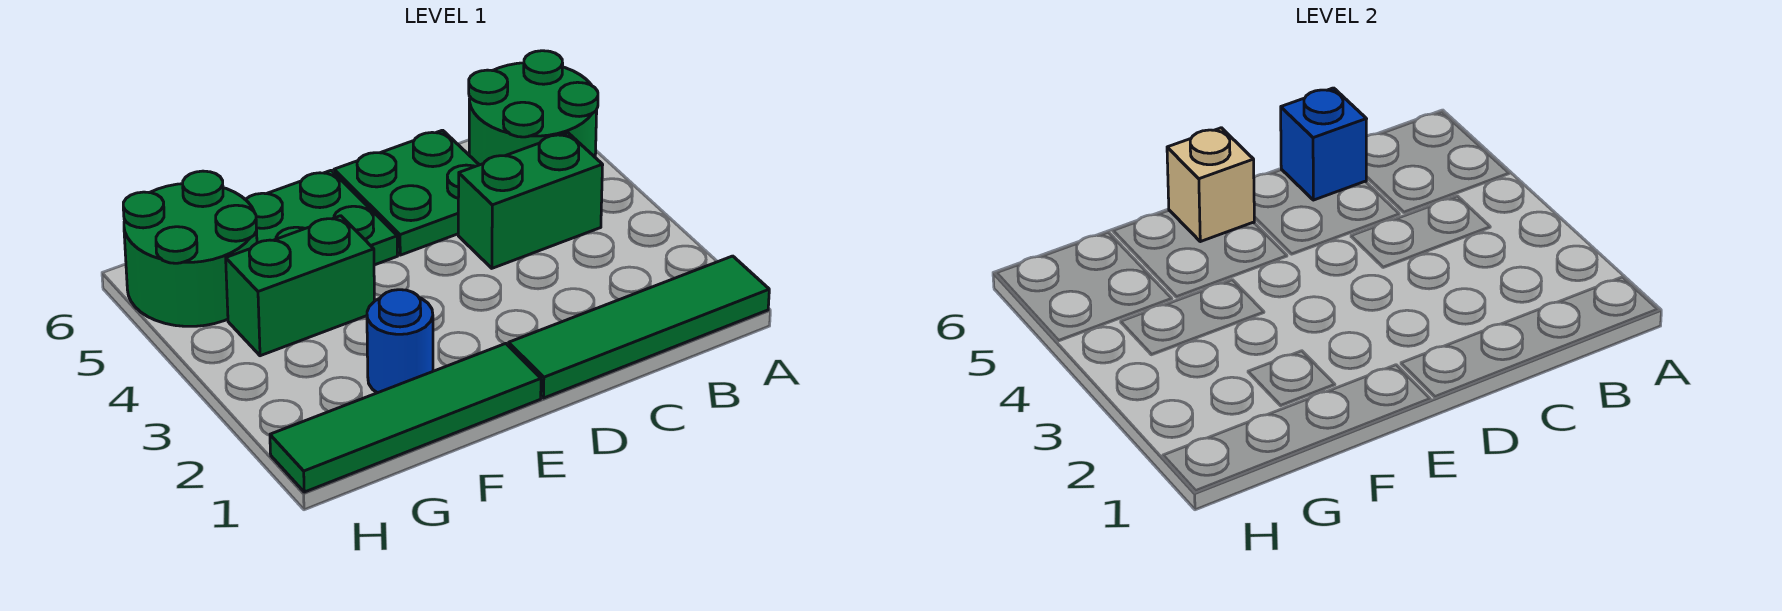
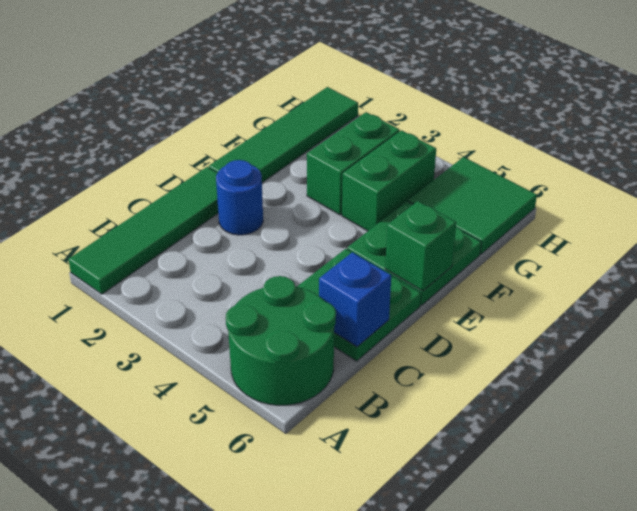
green 1x2 brick [458,133,603,268] -> green 1x2 brick moved to [307,112,400,215]
tan 1x1 brick [1167,128,1254,242] -> green 1x1 brick [385,201,456,291]
blue 1x1 round brick [367,290,433,393] -> blue 1x1 round brick moved to [216,160,263,235]
green 2x2 round brick [123,171,257,326] -> green 2x2 tile [408,157,537,254]

